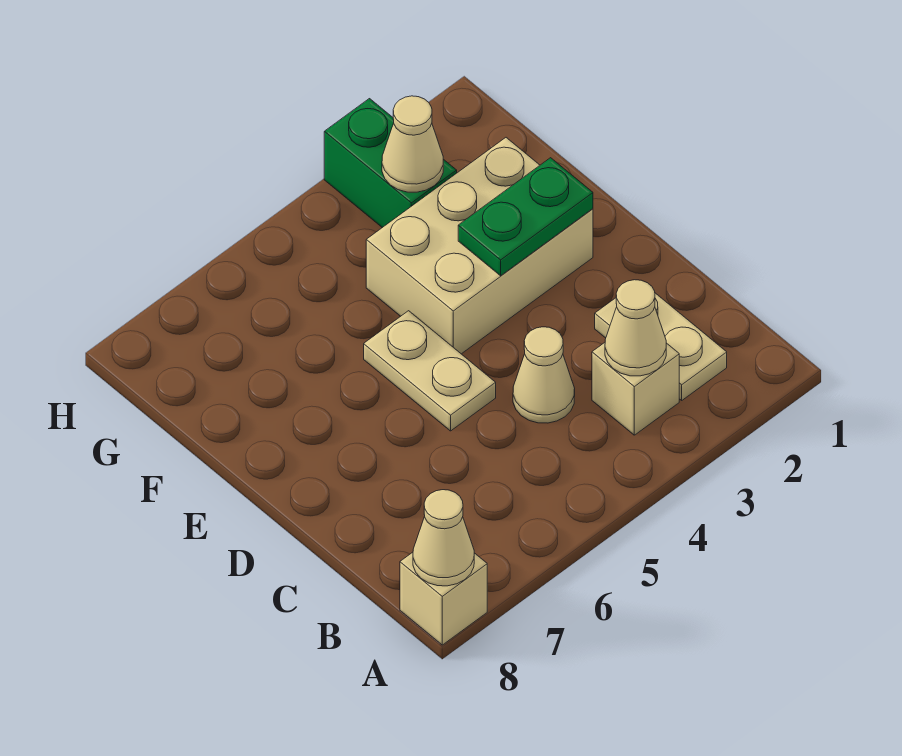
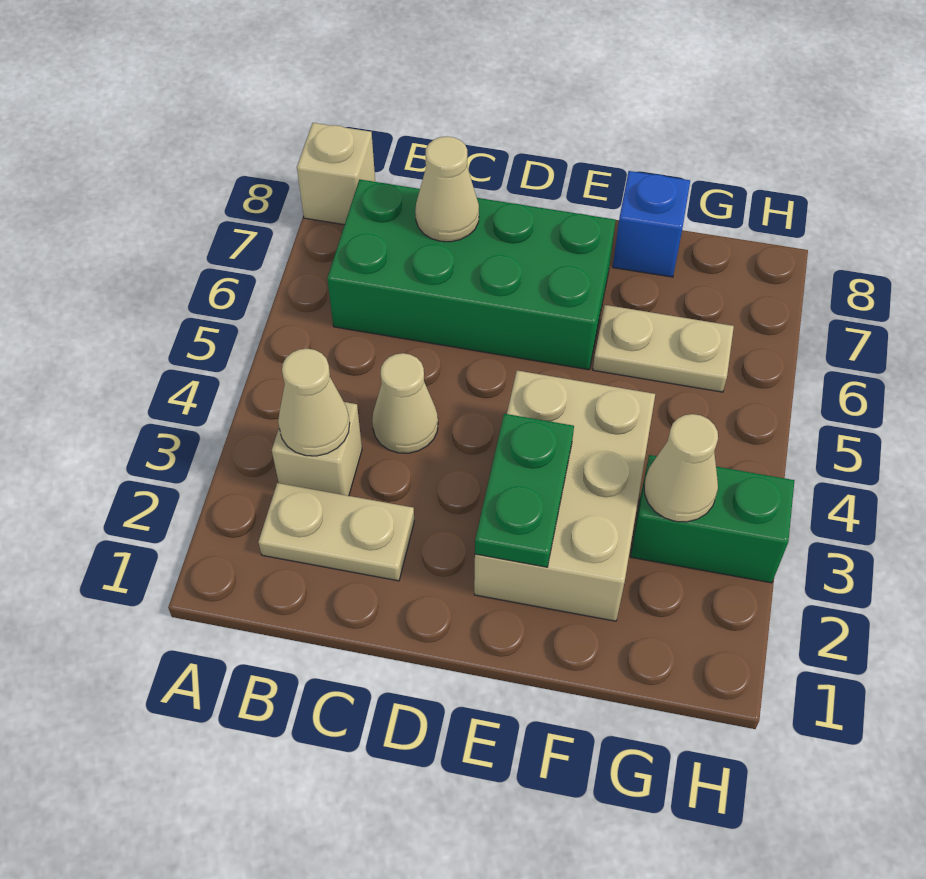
tan 1x1 cone [413,490,474,586] -> tan 1x1 cone moved to [415,136,479,242]
none -> green 2x4 brick [327,179,616,370]
tan 1x2 plate [364,311,496,431] -> tan 1x2 plate moved to [593,305,734,392]
none -> blue 1x1 brick [613,171,690,277]

